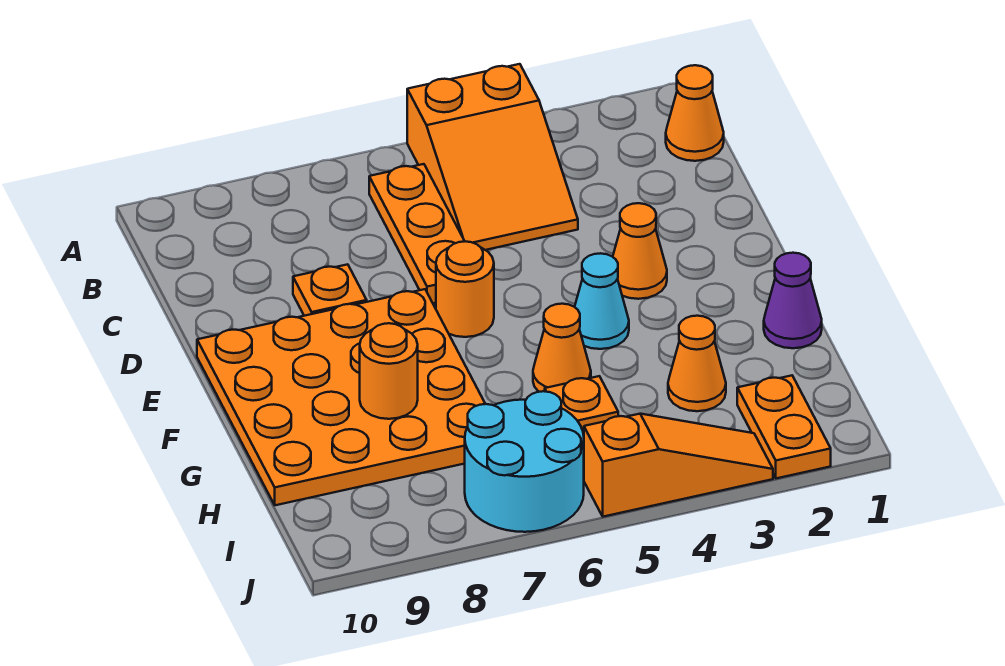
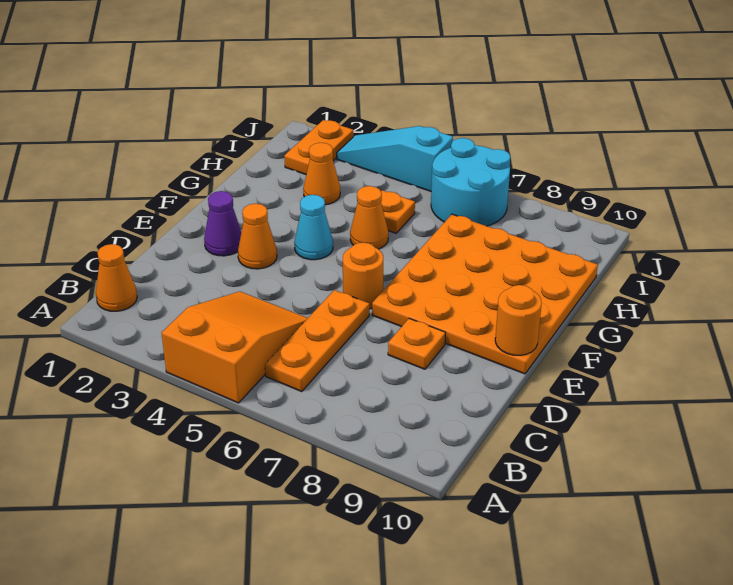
purple 1x1 cone [764,253,822,348] -> purple 1x1 cone moved to [204,191,241,256]
orange 1x1 round brick [360,323,418,419] -> orange 1x1 round brick moved to [495,285,542,355]
orange 1x3 slope [584,414,773,517] -> cyan 1x3 slope [337,126,453,191]

